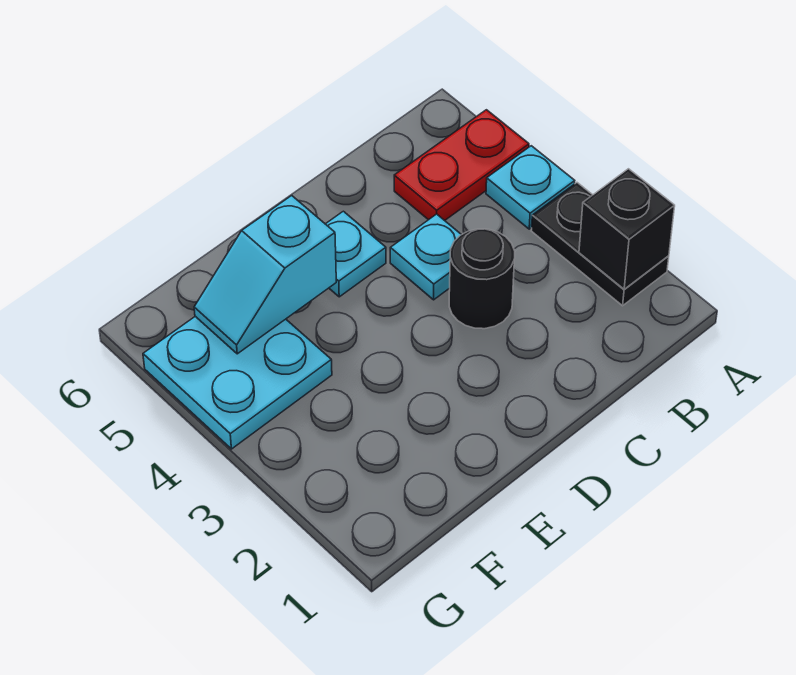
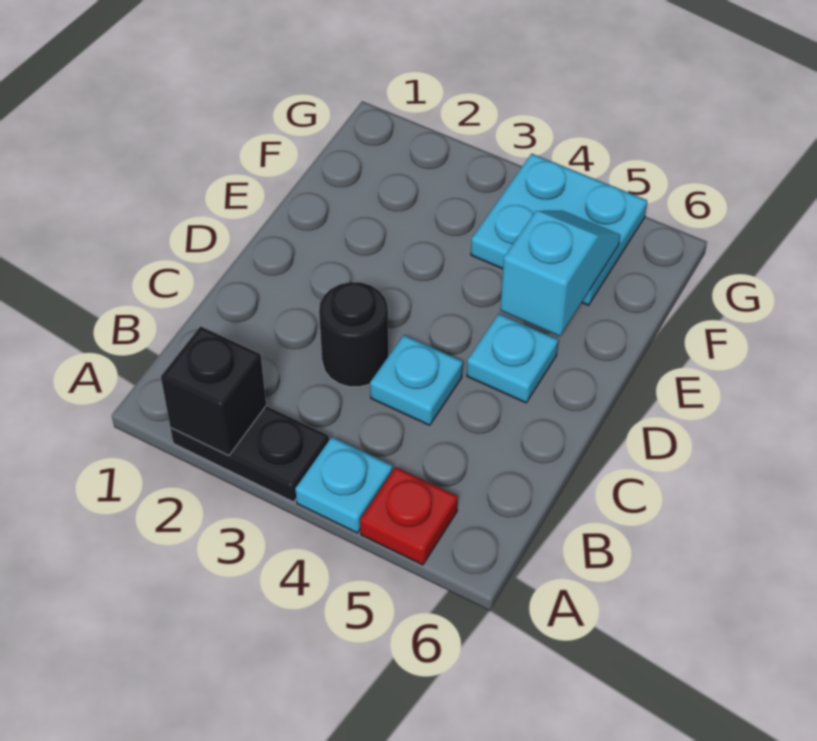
red 1x2 plate [394,110,529,221] -> red 1x1 plate [360,467,458,565]

